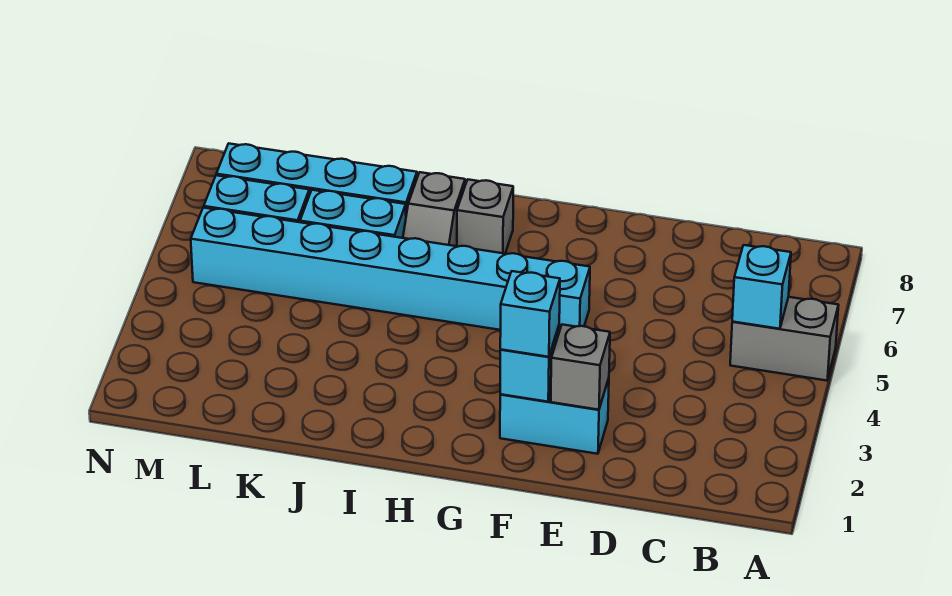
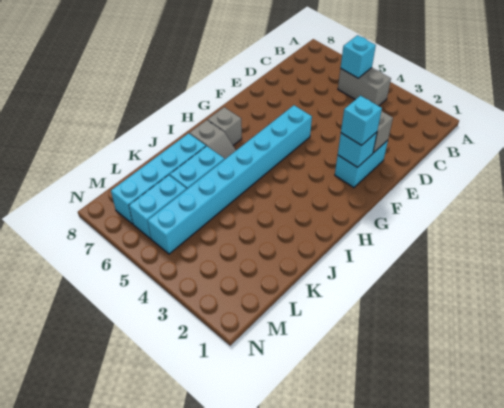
grey 1x2 brick [730,297,838,381] -> grey 1x2 brick turned to [338,68,391,106]

